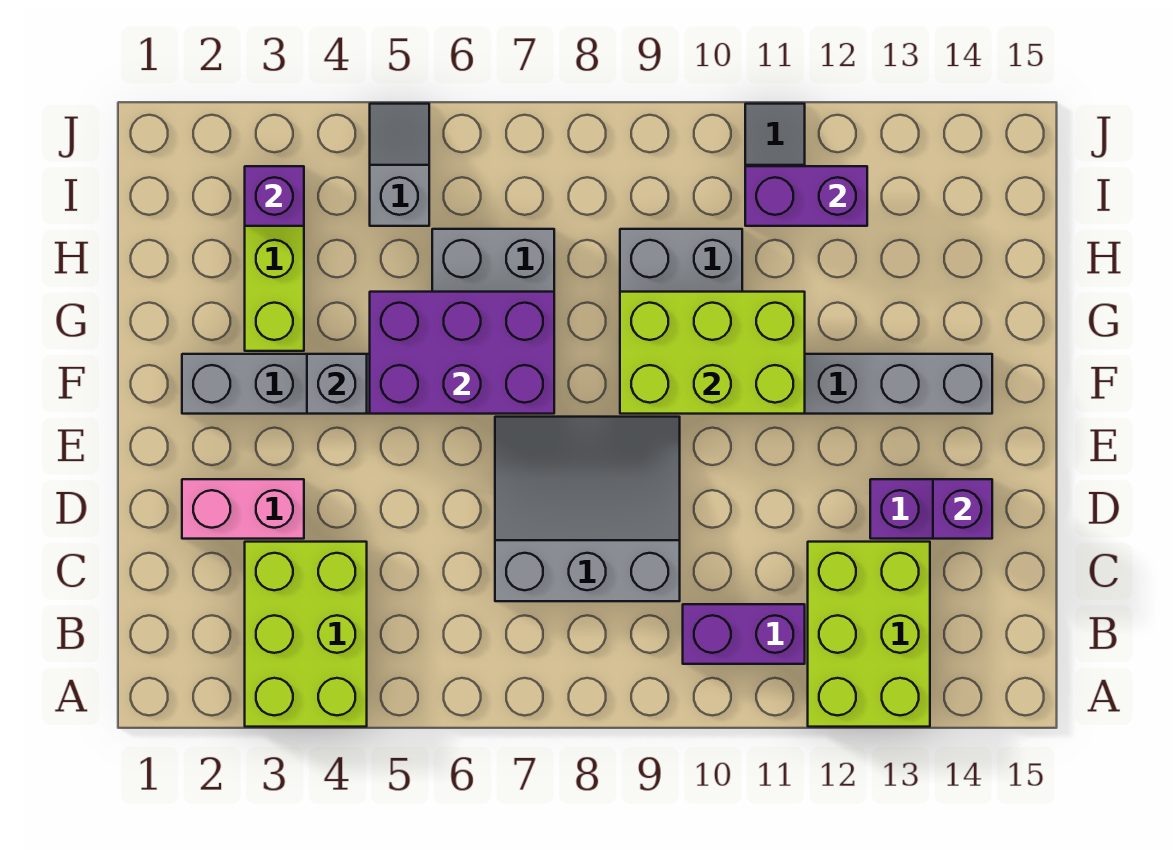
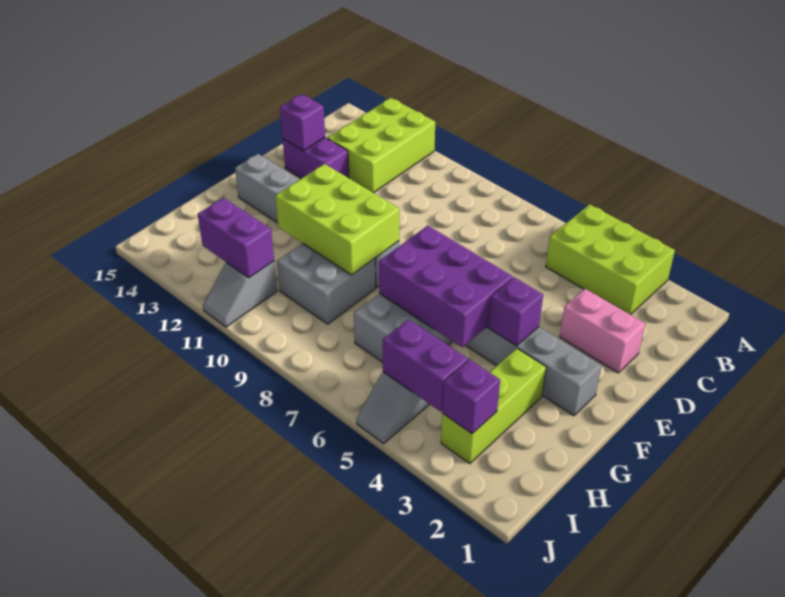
lime 2x3 brick [245,542,367,727] -> lime 2x3 brick turned to [546,204,675,315]
purple 1x2 brick [683,604,805,664] -> purple 1x2 brick moved to [383,319,468,412]
grey 3x3 slope [495,417,680,601] -> none
grey 1x1 brick [307,354,367,414] -> purple 1x1 brick [488,277,543,346]

